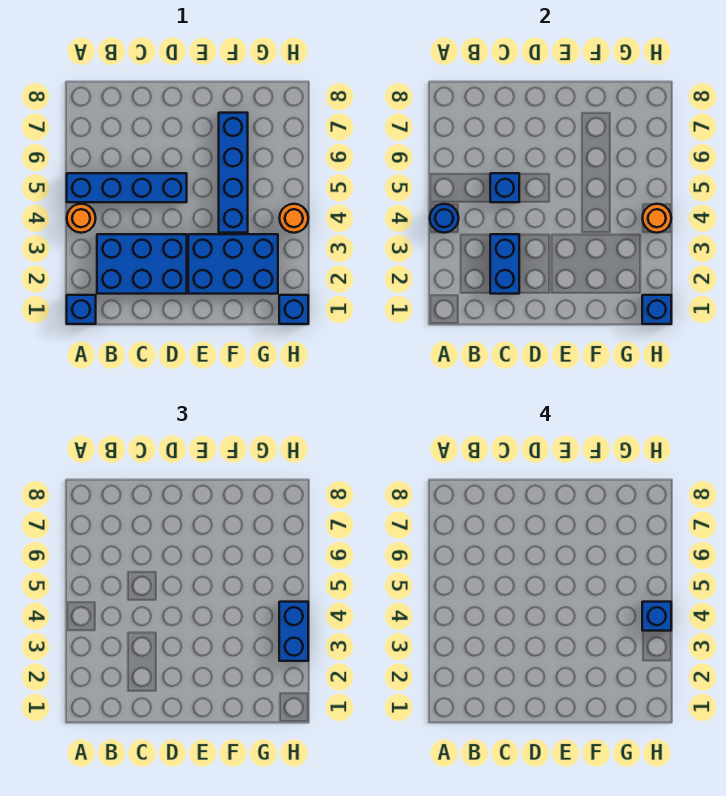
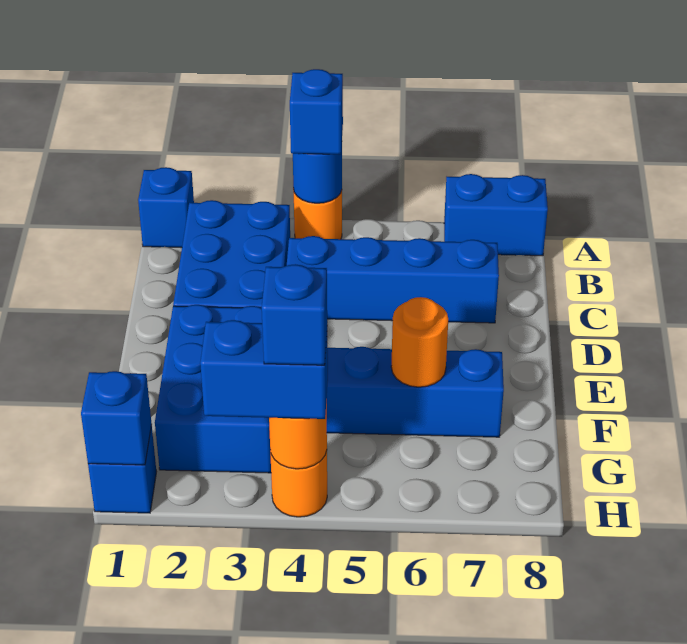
blue 1x4 brick [67,173,187,202] -> blue 1x4 brick turned to [287,236,499,323]
blue 1x2 brick [490,234,519,294] -> blue 1x2 brick moved to [444,174,548,256]
blue 1x1 brick [490,173,519,202] -> blue 1x1 brick moved to [290,69,343,155]
none -> orange 1x1 round brick [391,297,448,387]

